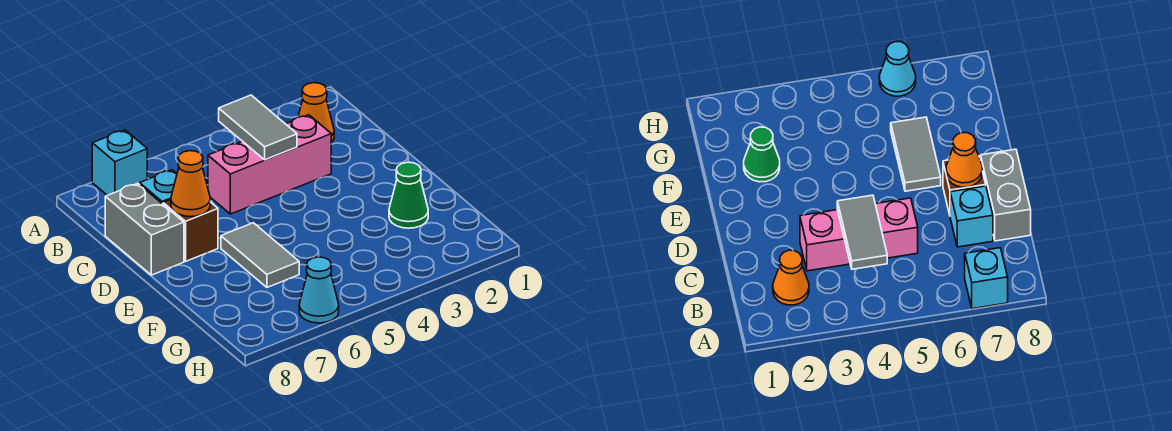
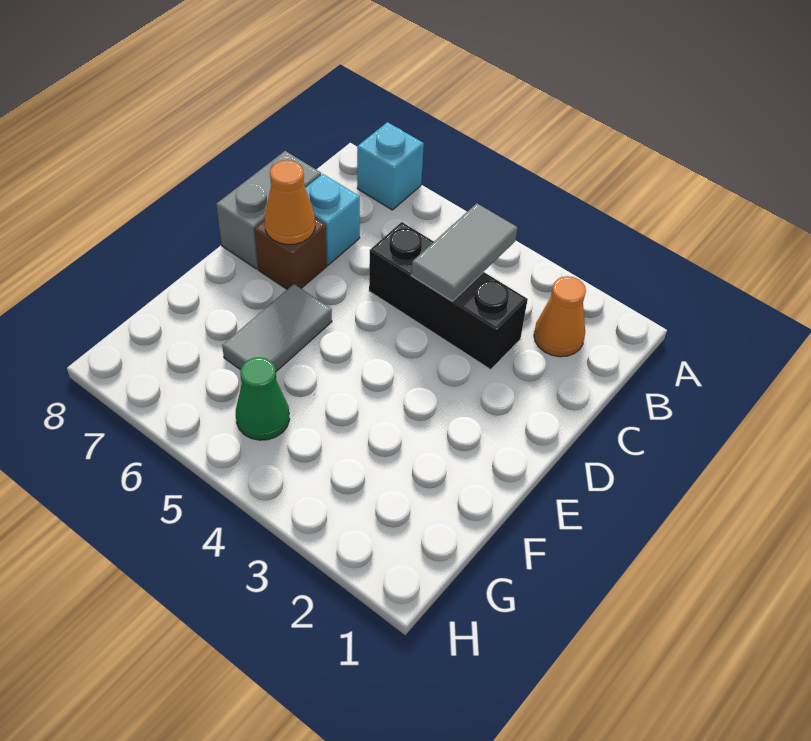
pink 1x3 brick [208,115,331,214] -> black 1x3 brick [369,222,528,370]
green 1x1 cone [389,162,428,228] -> green 1x1 cone moved to [236,357,290,440]
cyan 1x1 cone [299,257,339,323] -> none

